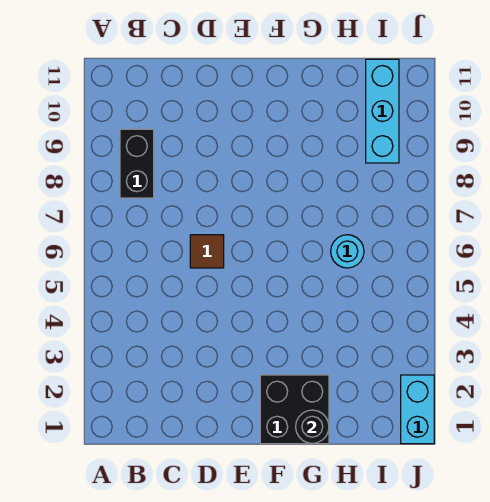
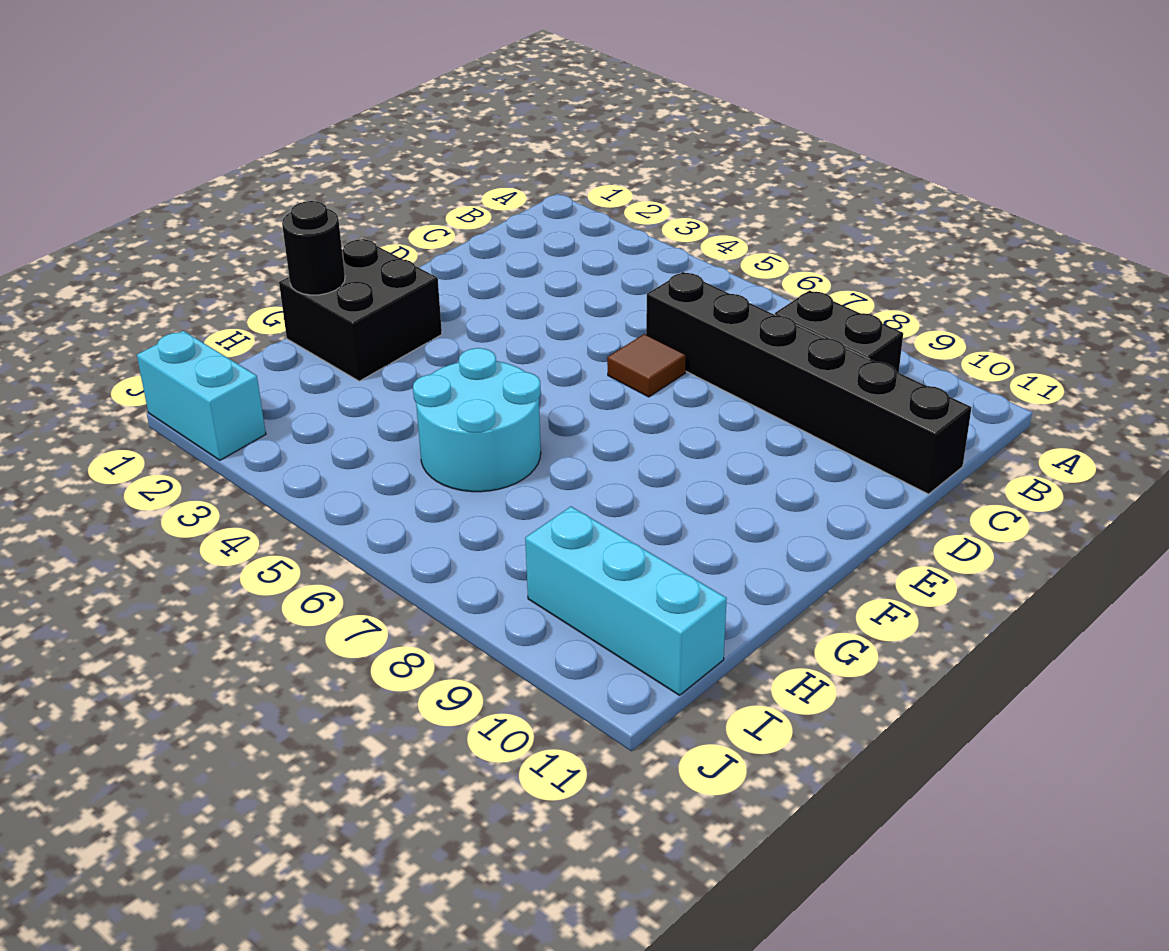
none -> black 1x6 brick [646,272,972,494]
cyan 1x1 round brick [331,235,364,268] -> cyan 2x2 round brick [413,348,541,492]

